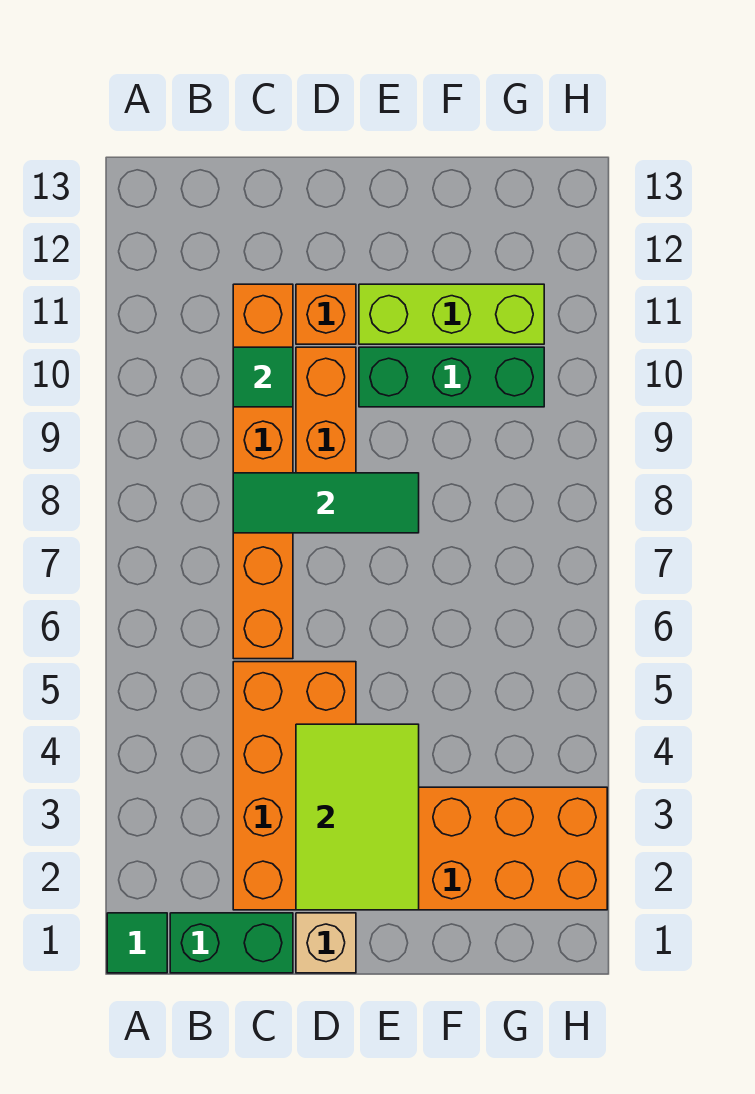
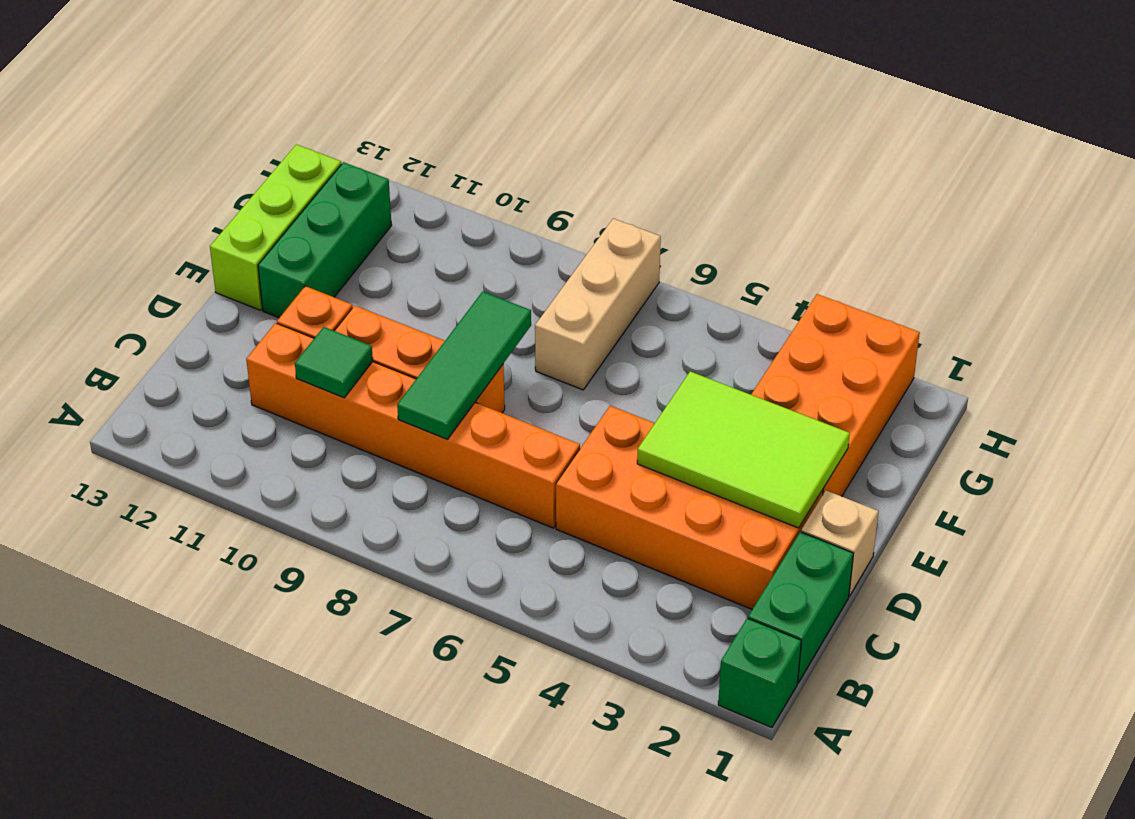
green 1x1 tile [107,913,167,973] -> green 1x1 brick [718,618,801,728]
green 1x3 brick [359,347,544,407] -> green 1x3 brick moved to [258,162,392,318]
lime 1x3 brick [359,284,544,344] -> lime 1x3 brick moved to [210,144,341,310]
none -> tan 1x3 brick [535,219,661,390]

